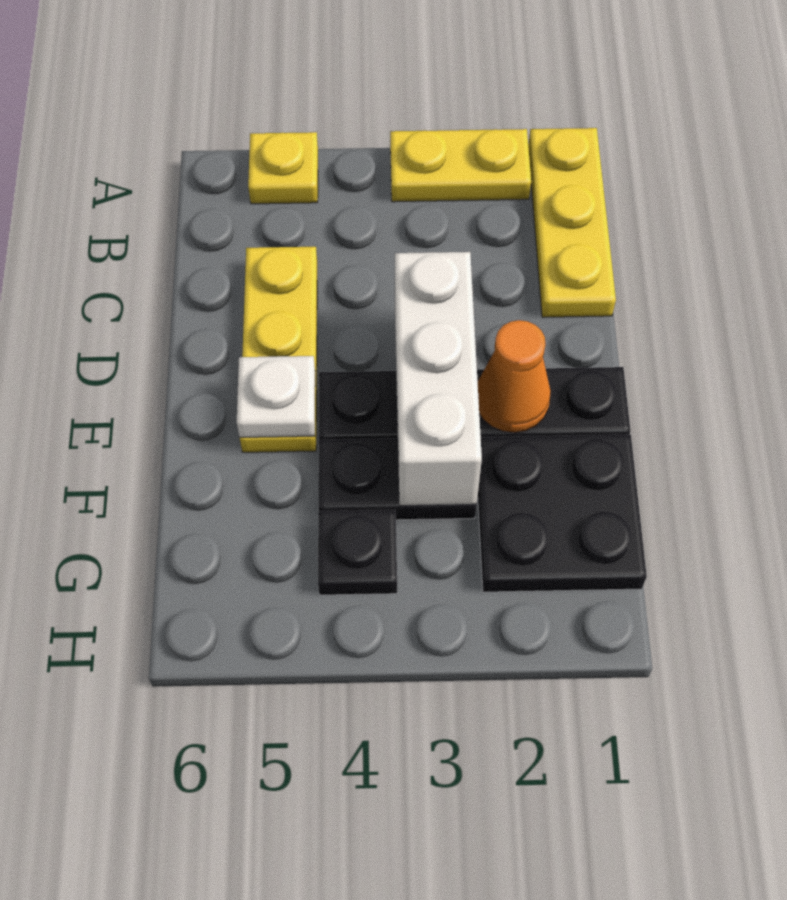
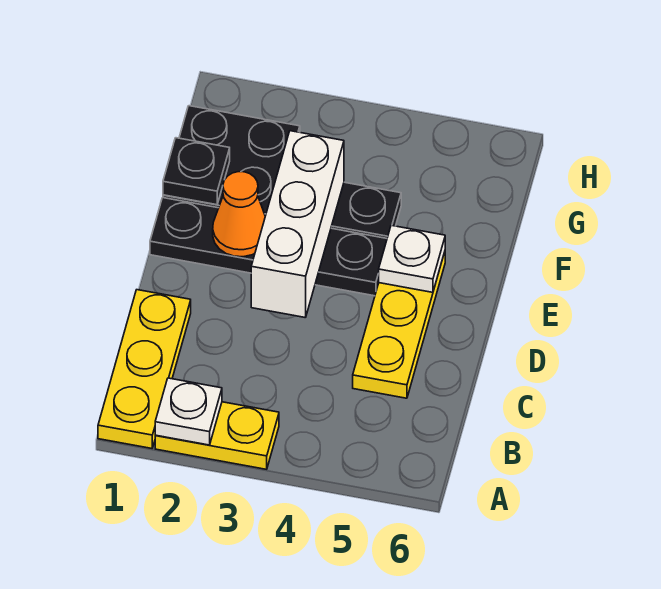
none -> white 1x1 plate [155,378,222,445]
yellow 1x1 plate [248,132,318,204] -> none
black 1x1 plate [318,510,397,595] -> black 1x1 plate moved to [163,138,230,205]

